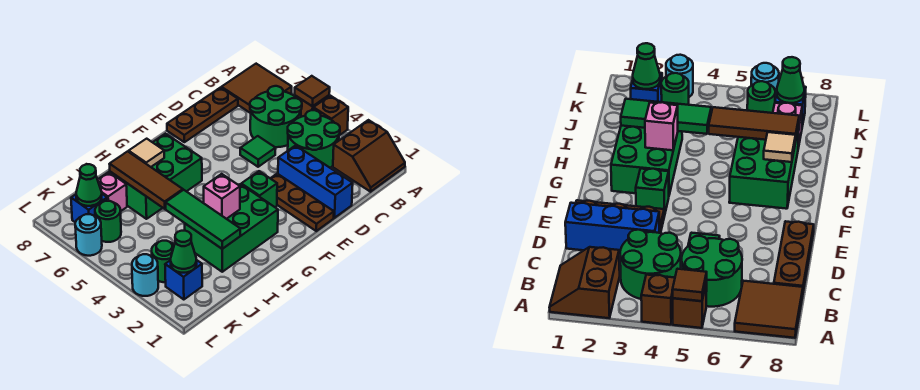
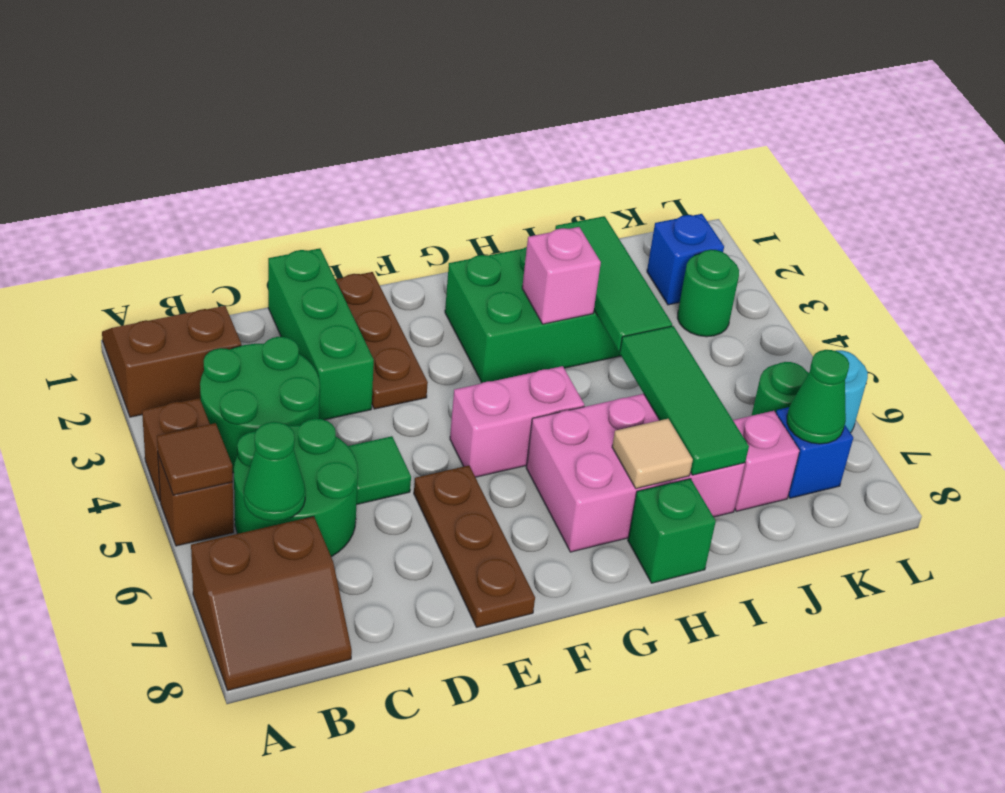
brown 2x2 tile [221,64,292,113] -> brown 2x2 slope [191,516,352,691]
brown 1x3 plate [167,87,238,142] -> brown 1x3 plate turned to [414,466,535,627]
blue 1x3 brick [278,145,353,218] -> green 1x3 brick [268,248,374,420]
green 1x1 brick [241,171,277,207] -> green 1x1 brick moved to [628,479,716,583]
none -> pink 1x2 brick [450,366,584,477]
green 2x3 brick [110,134,202,219] -> pink 2x3 brick [526,394,745,552]
brown 1x3 tile [110,151,183,209] -> green 1x3 tile [620,326,749,475]
green 1x1 cone [171,231,197,273] -> green 1x1 cone moved to [244,422,305,521]
cyan 1x1 round brick [132,254,158,296] -> none

